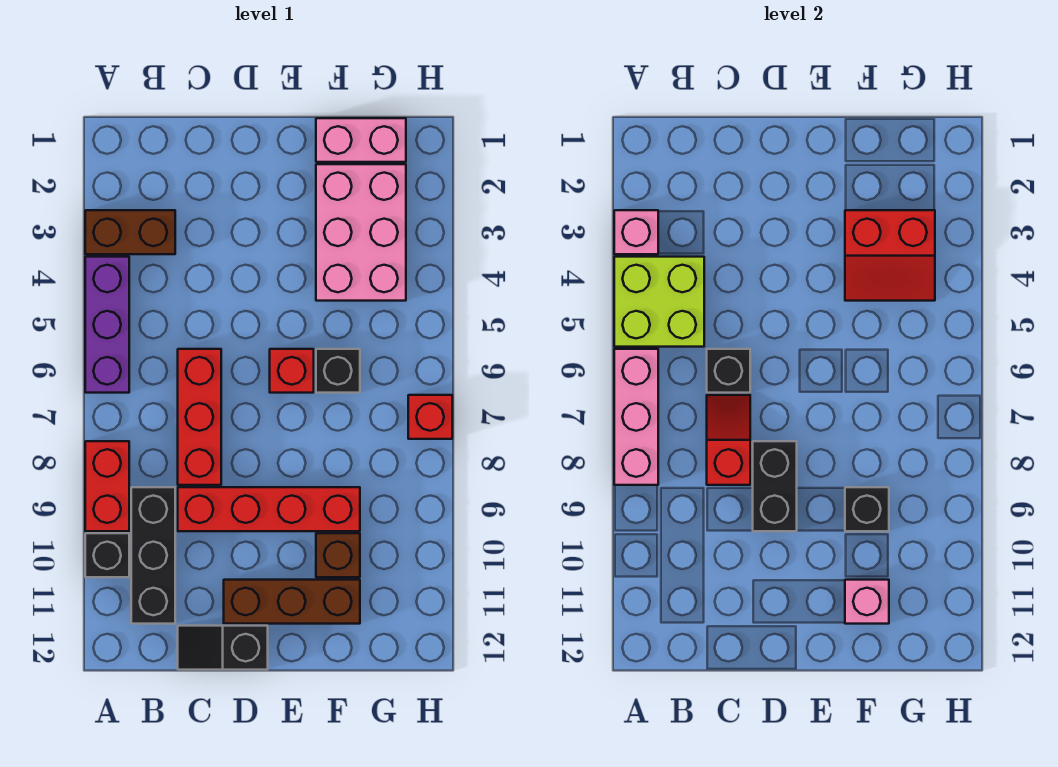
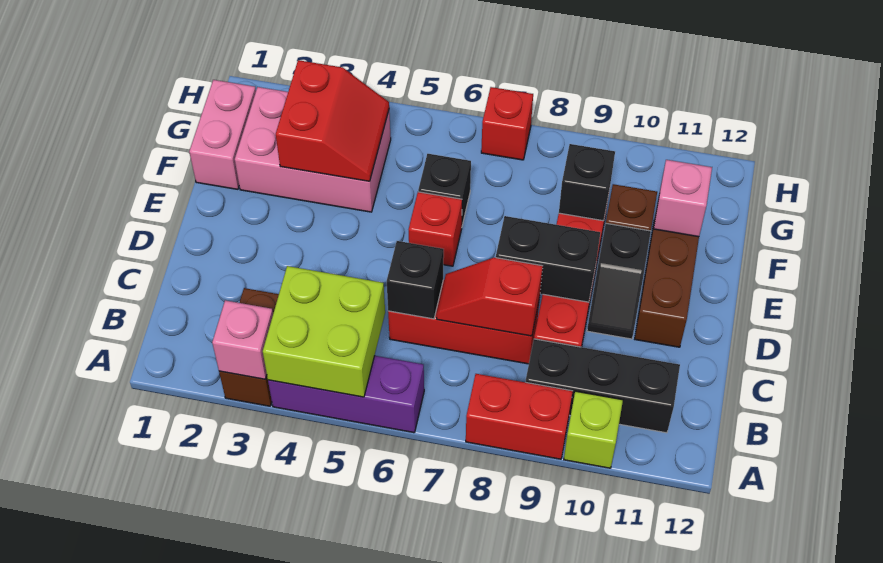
pink 1x3 brick [614,349,658,485] -> none
black 1x1 brick [85,533,129,577] -> lime 1x1 brick [564,391,623,468]
black 1x2 slope [178,626,268,670] -> black 1x2 slope moved to [587,223,651,339]

